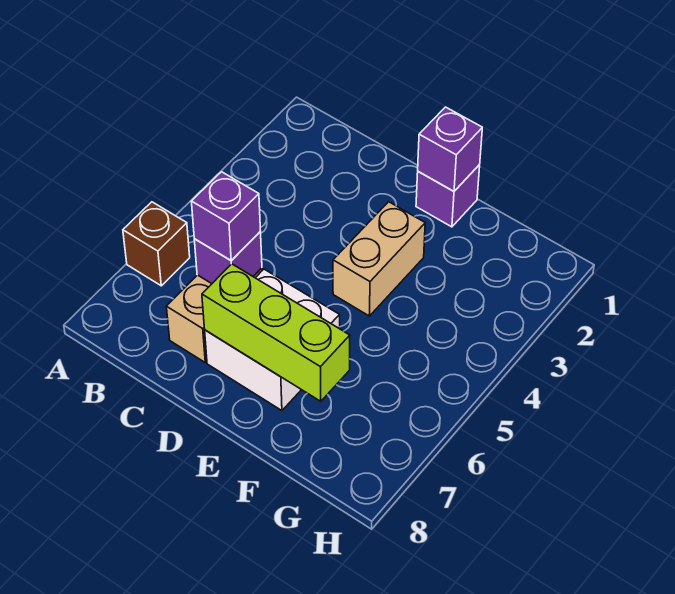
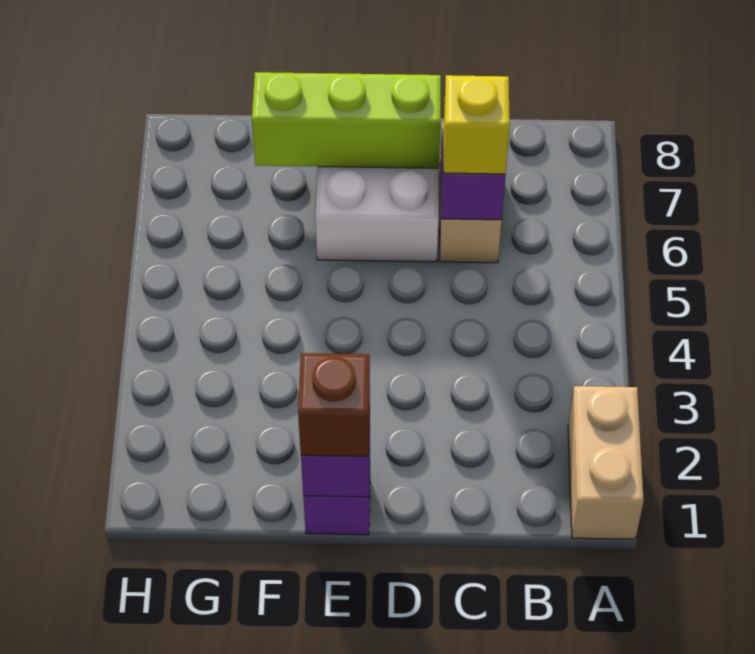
brown 1x1 brick [123,202,190,286] -> brown 1x1 brick moved to [298,353,370,456]
purple 1x1 brick [191,172,260,261] -> yellow 1x1 brick [444,75,510,174]
tan 1x2 brick [333,202,425,316] -> tan 1x2 brick moved to [568,386,644,539]

